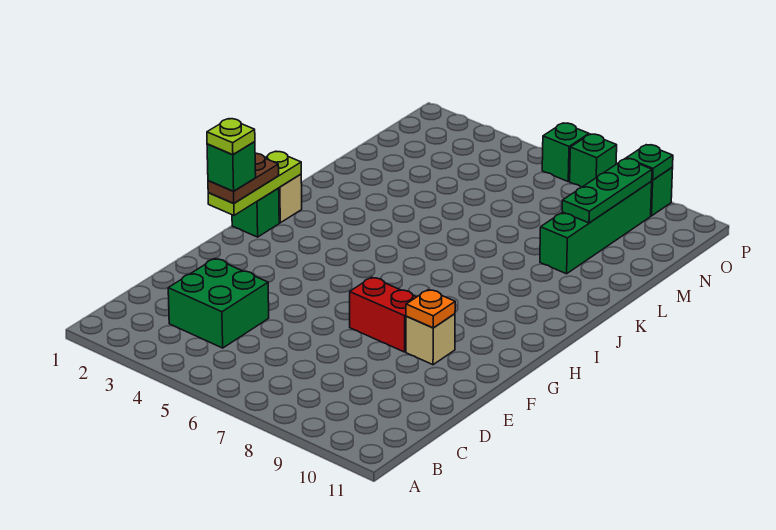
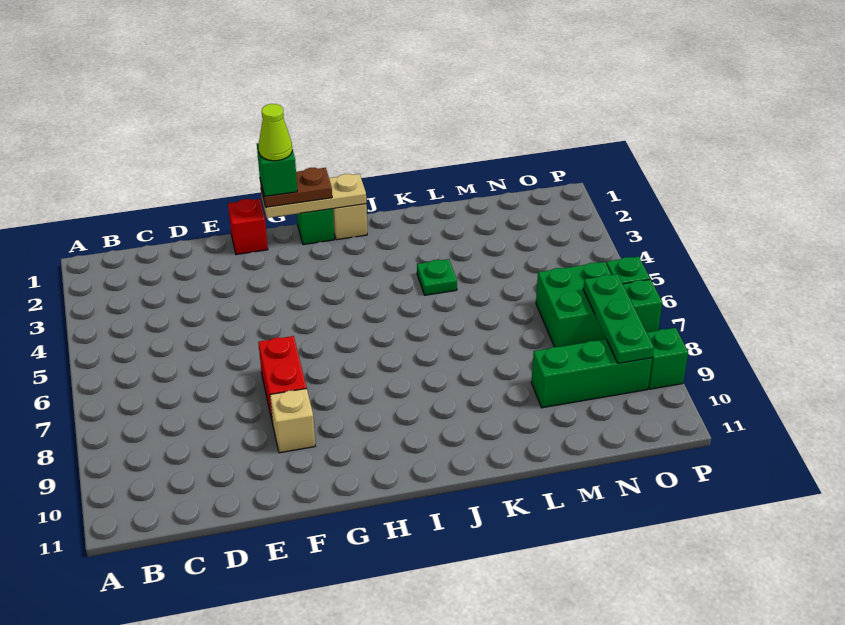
green 2x2 brick [168,259,269,348] -> green 2x2 brick moved to [536,262,611,347]
none -> red 1x1 brick [228,199,268,255]
orange 1x1 plate [406,290,455,328] -> none
lime 1x3 plate [208,152,301,215] -> tan 1x3 plate [261,174,366,218]
lime 1x1 plate [207,119,255,155] -> lime 1x1 cone [259,104,292,161]
green 1x4 brick [540,182,652,274] -> green 1x3 brick [531,339,652,408]
green 1x3 plate [562,158,652,223] -> green 1x3 plate turned to [583,274,654,363]
green 1x1 plate [626,145,673,180] -> green 1x1 plate moved to [417,259,457,295]

